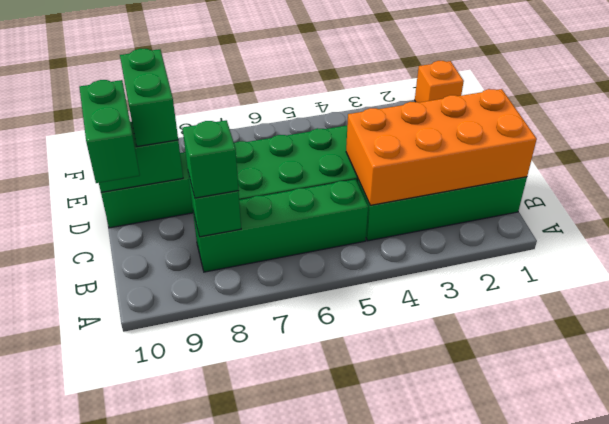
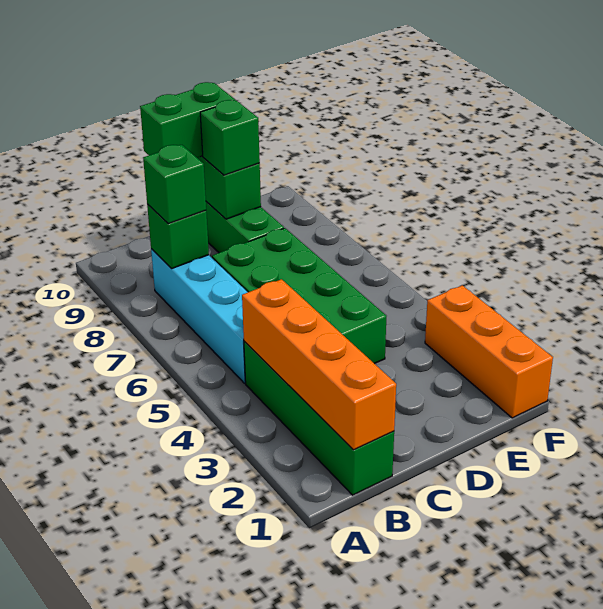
orange 2x4 brick [346,89,537,205] -> orange 1x4 brick [242,279,396,450]
green 1x4 brick [193,179,368,272] -> cyan 1x4 brick [151,249,248,383]
green 1x2 brick [120,49,178,147] -> green 1x1 brick [200,100,260,175]
orange 1x1 brick [415,61,464,103] -> orange 1x3 brick [425,285,553,418]

